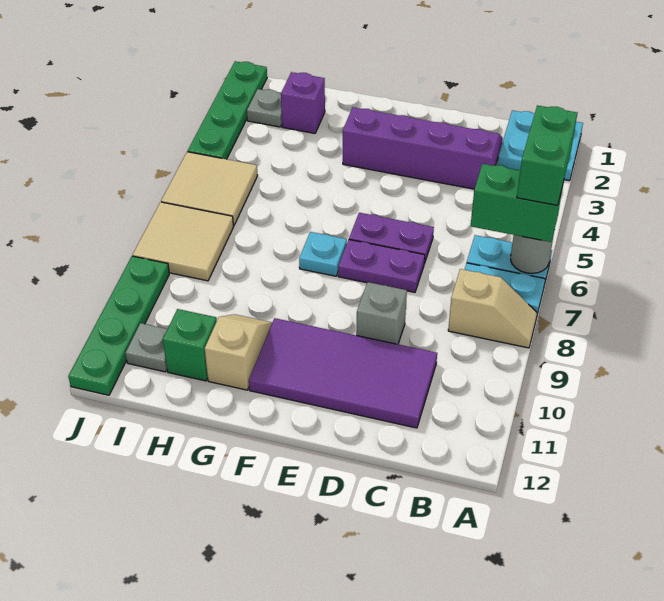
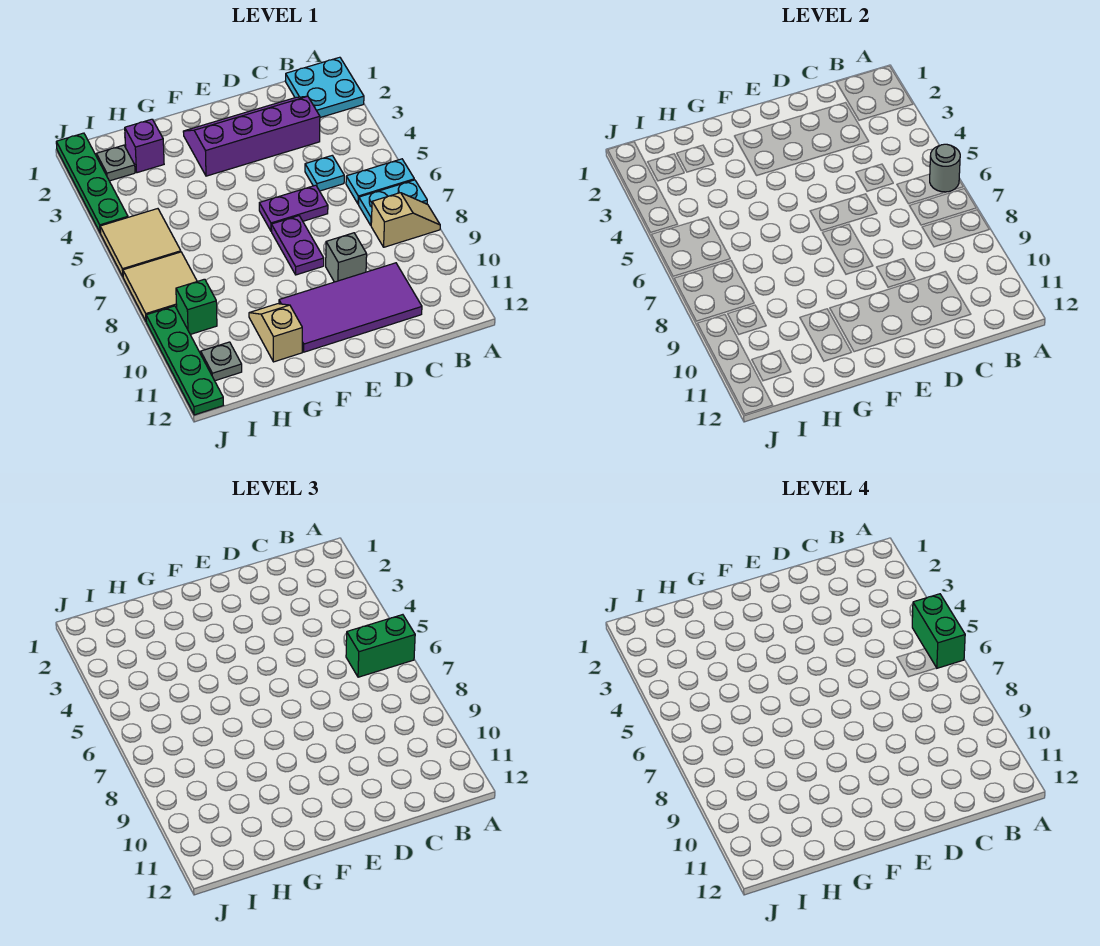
purple 1x2 plate [338,240,425,292] -> purple 1x2 plate turned to [271,216,324,275]
cyan 1x1 plate [299,232,347,276] -> cyan 1x1 plate moved to [305,156,344,191]
green 1x1 brick [163,309,217,381] -> green 1x1 brick moved to [176,279,217,335]

